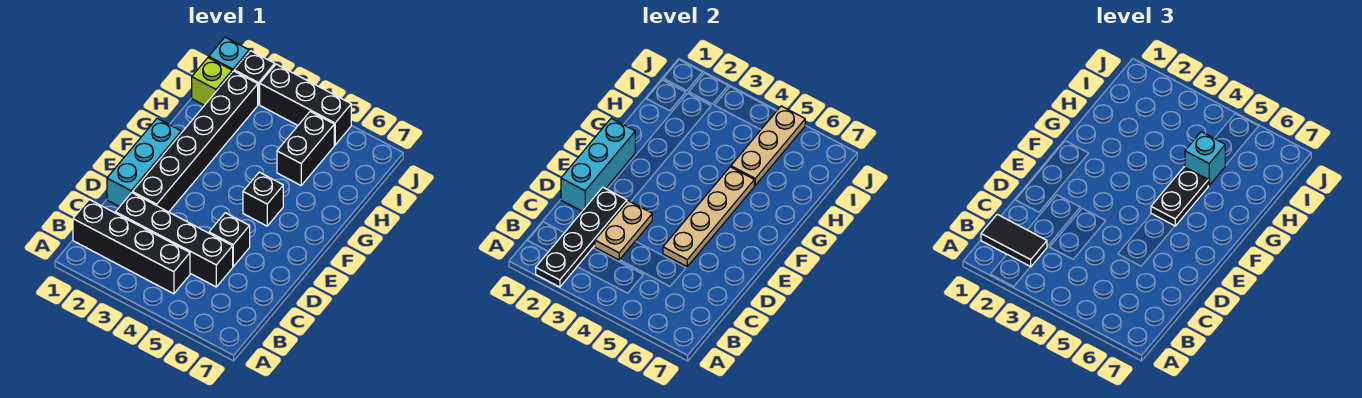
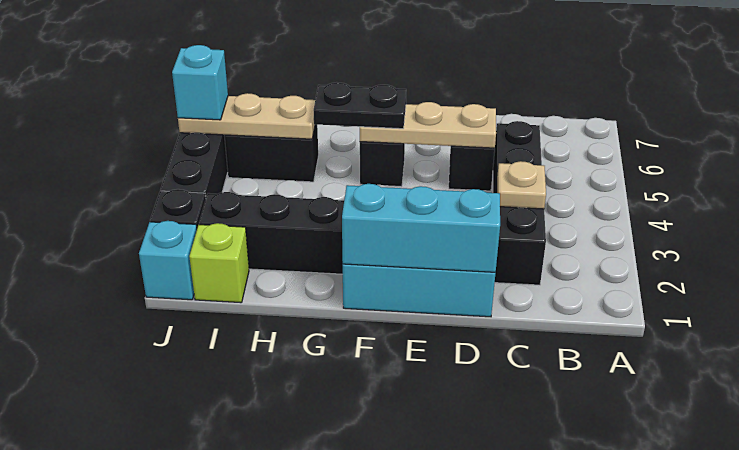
black 1x4 plate [536,187,627,287] -> none
black 1x4 brick [73,199,190,294] -> none
black 1x2 tile [981,214,1047,267] -> none
tan 1x2 plate [595,201,652,260] -> tan 1x1 plate [497,161,546,209]
tan 1x4 plate [663,167,754,266] -> tan 1x3 plate [360,102,496,148]
cyan 1x1 brick [1185,132,1225,185] -> cyan 1x1 brick moved to [172,45,228,120]

